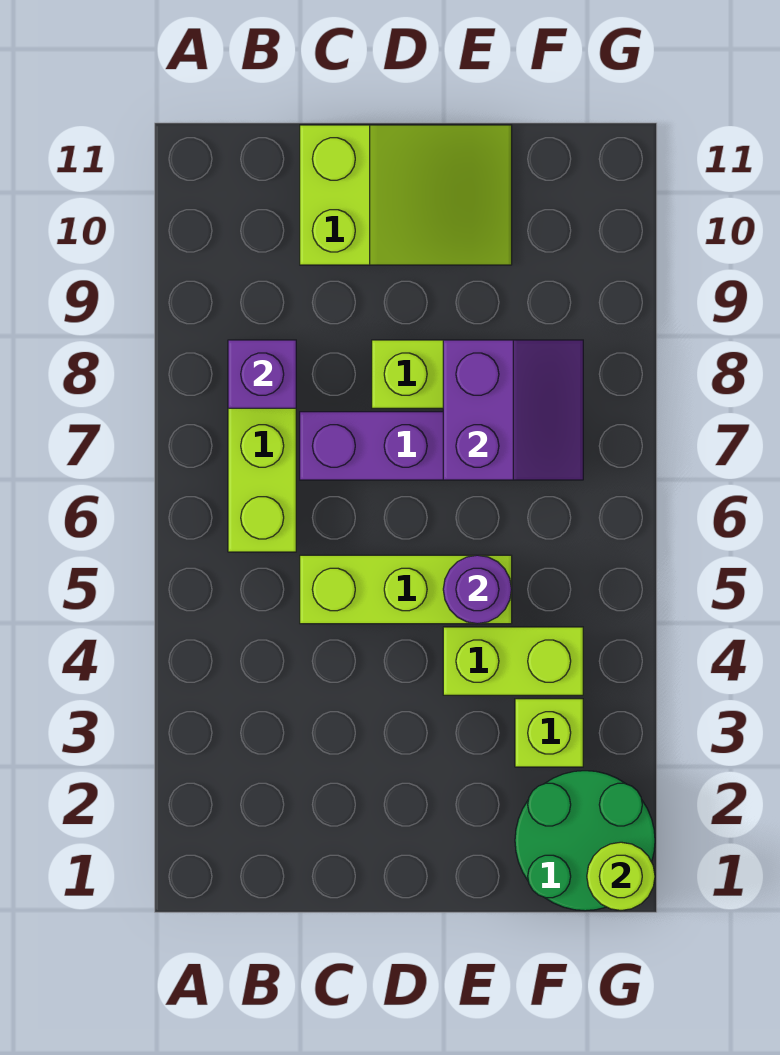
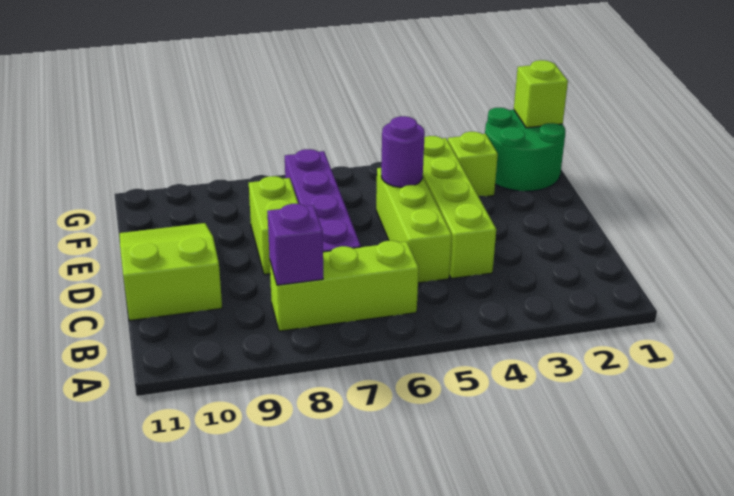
lime 1x2 brick [443,627,583,695] -> lime 1x4 brick [423,136,496,279]
purple 2x2 slope [443,340,583,480] -> none
lime 1x1 round brick [587,842,655,911] -> lime 1x1 brick [514,60,568,128]

